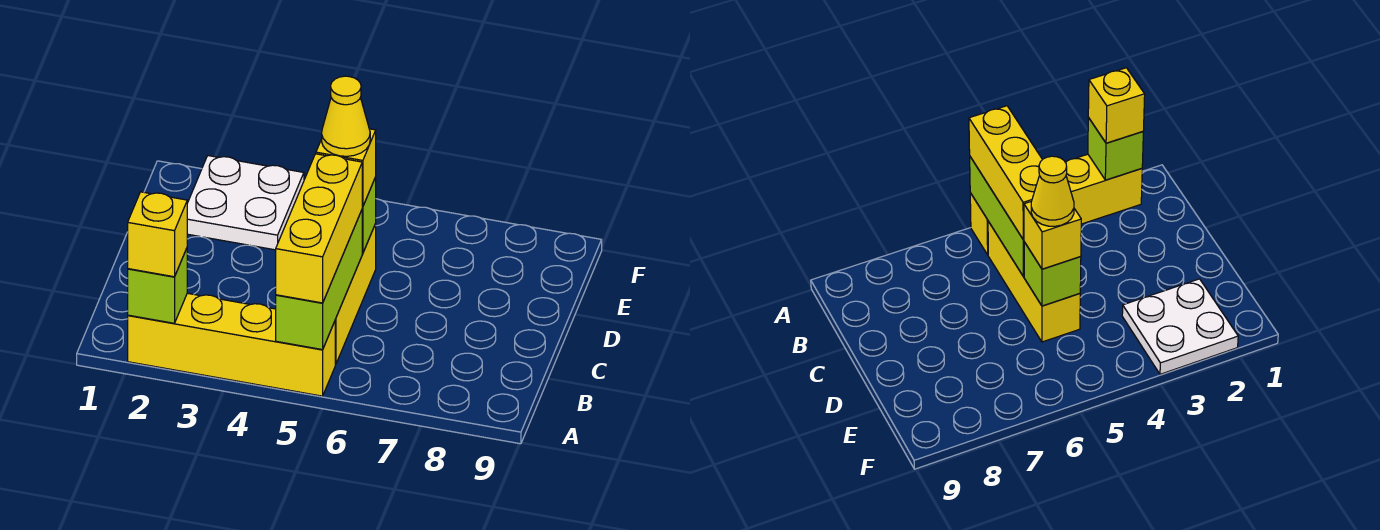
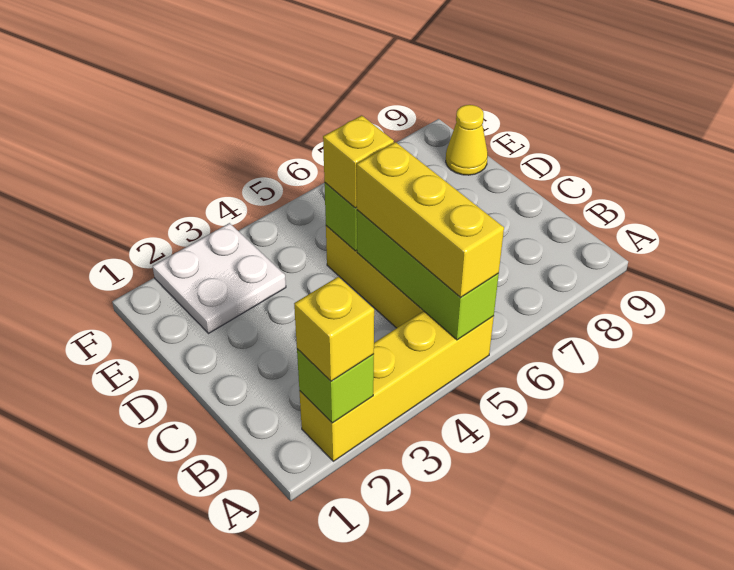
yellow 1x1 cone [322,76,370,156] -> yellow 1x1 cone moved to [446,105,488,175]

